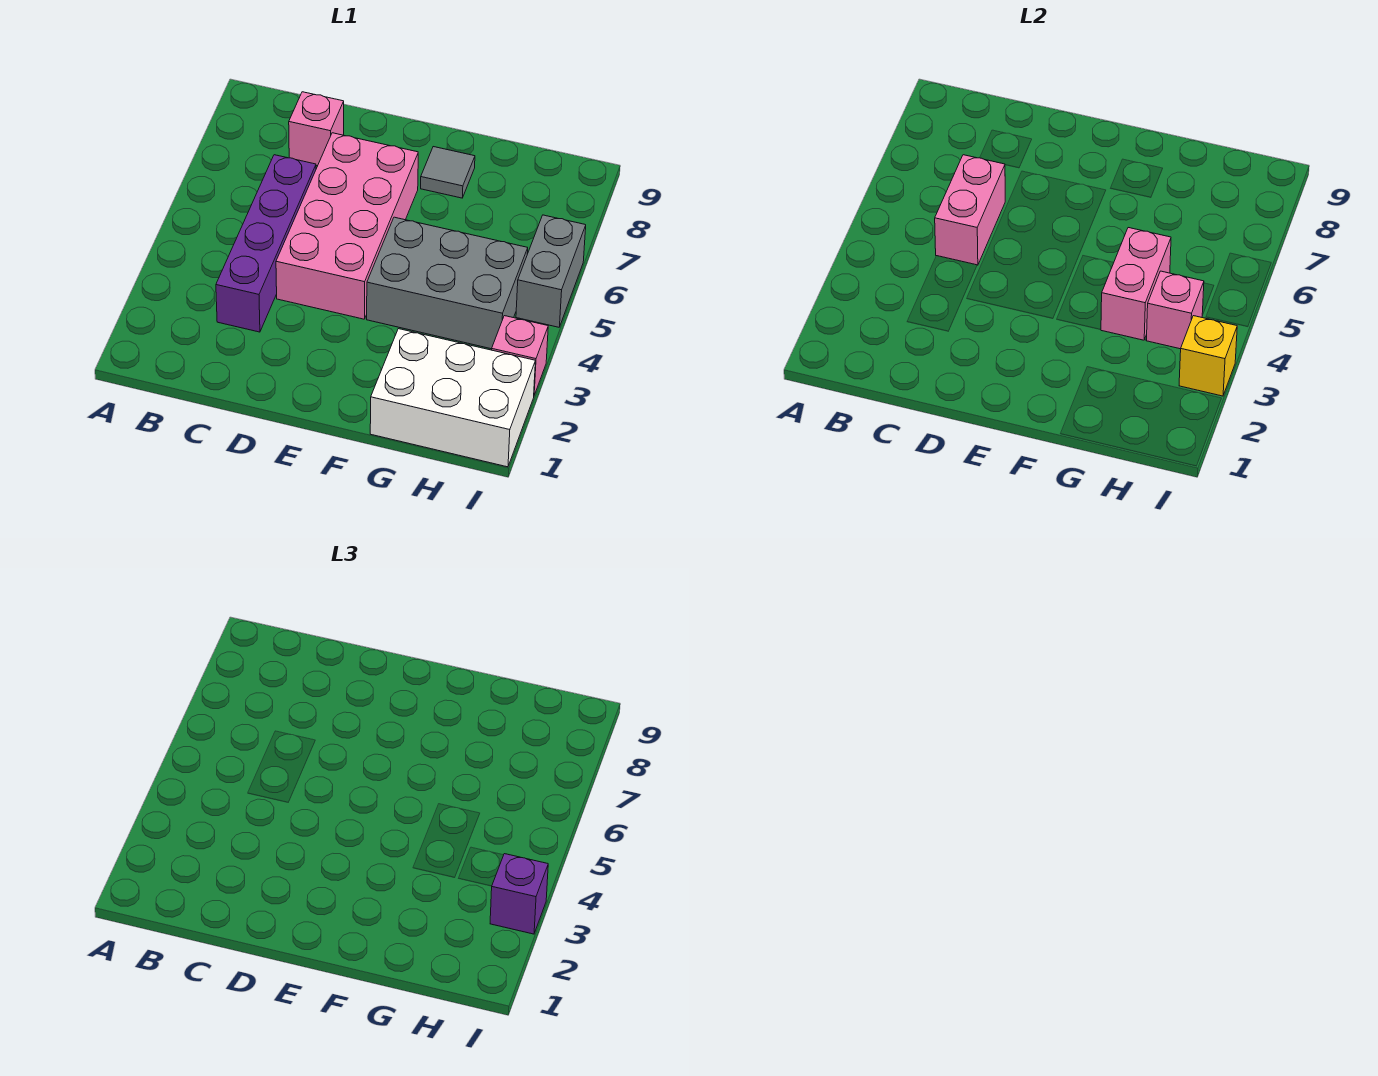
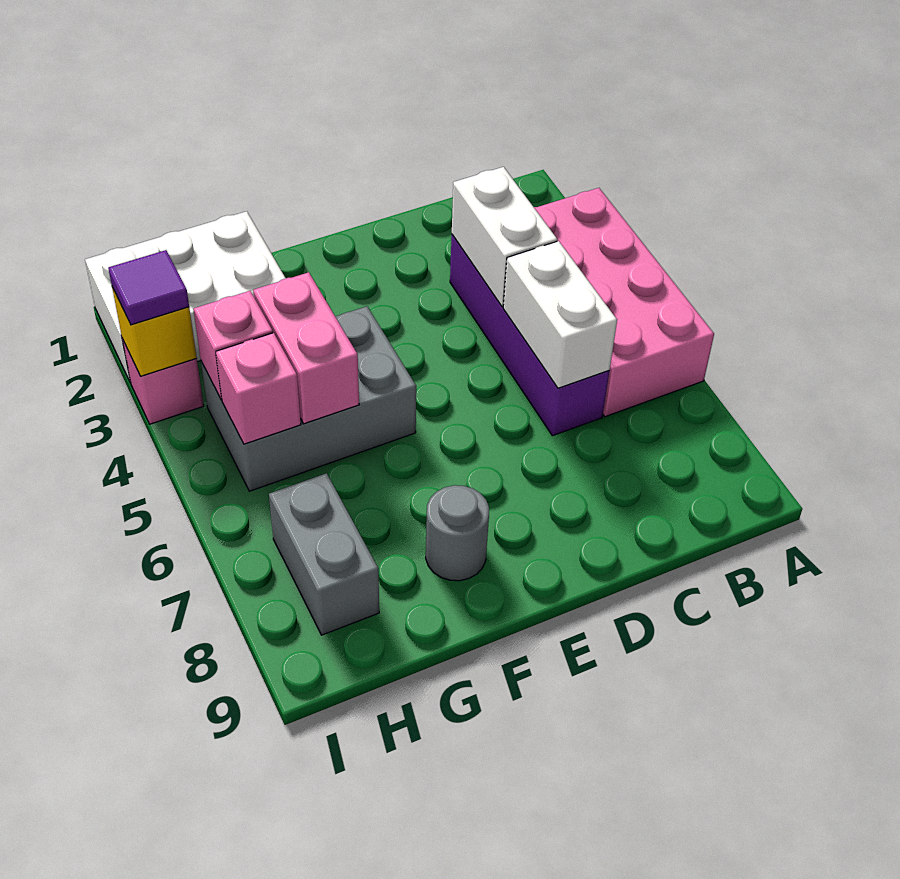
none -> white 1x2 brick [452,167,557,307]
pink 1x2 brick [935,155,1005,265] -> white 1x2 brick [503,241,617,388]
pink 1x1 brick [289,92,344,166] -> pink 1x1 brick moved to [216,333,301,444]
pink 2x4 brick [276,133,418,319] -> pink 2x4 brick moved to [534,188,714,417]
grey 1x1 tile [421,147,475,198] -> grey 1x1 round brick [426,485,489,581]
purple 1x1 brick [490,854,548,934] -> purple 1x1 tile [108,250,189,325]
grey 1x2 brick [516,215,586,327] -> grey 1x2 brick moved to [269,473,379,635]

